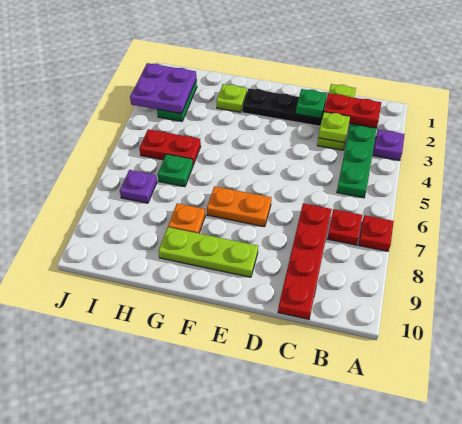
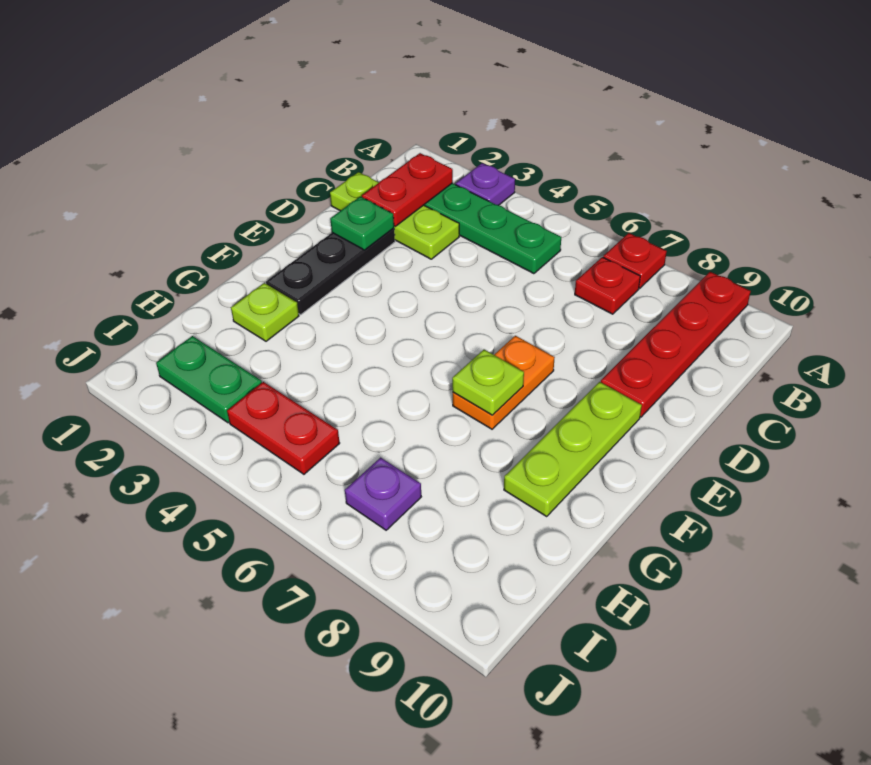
lime 1x1 plate [318,112,350,143] -> lime 1x1 plate moved to [452,350,524,415]
red 1x4 plate [278,203,332,319] -> red 1x4 plate turned to [601,272,751,417]
orange 1x1 plate [168,203,205,233] -> none
red 1x2 plate [139,129,201,165] -> red 1x2 plate turned to [227,382,340,474]
green 1x1 plate [158,154,193,187] -> none
purple 2x2 plate [130,63,196,114] -> none

